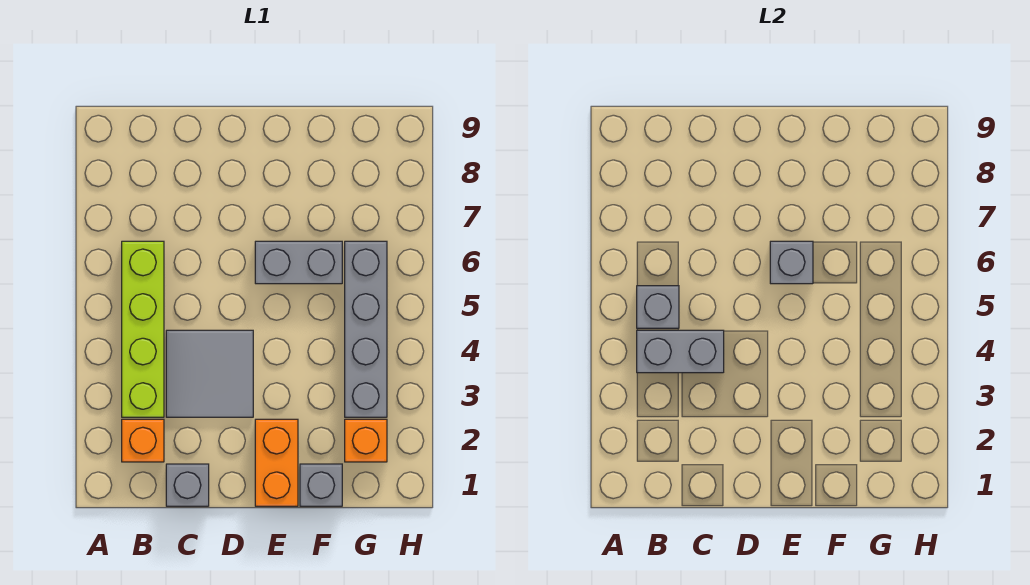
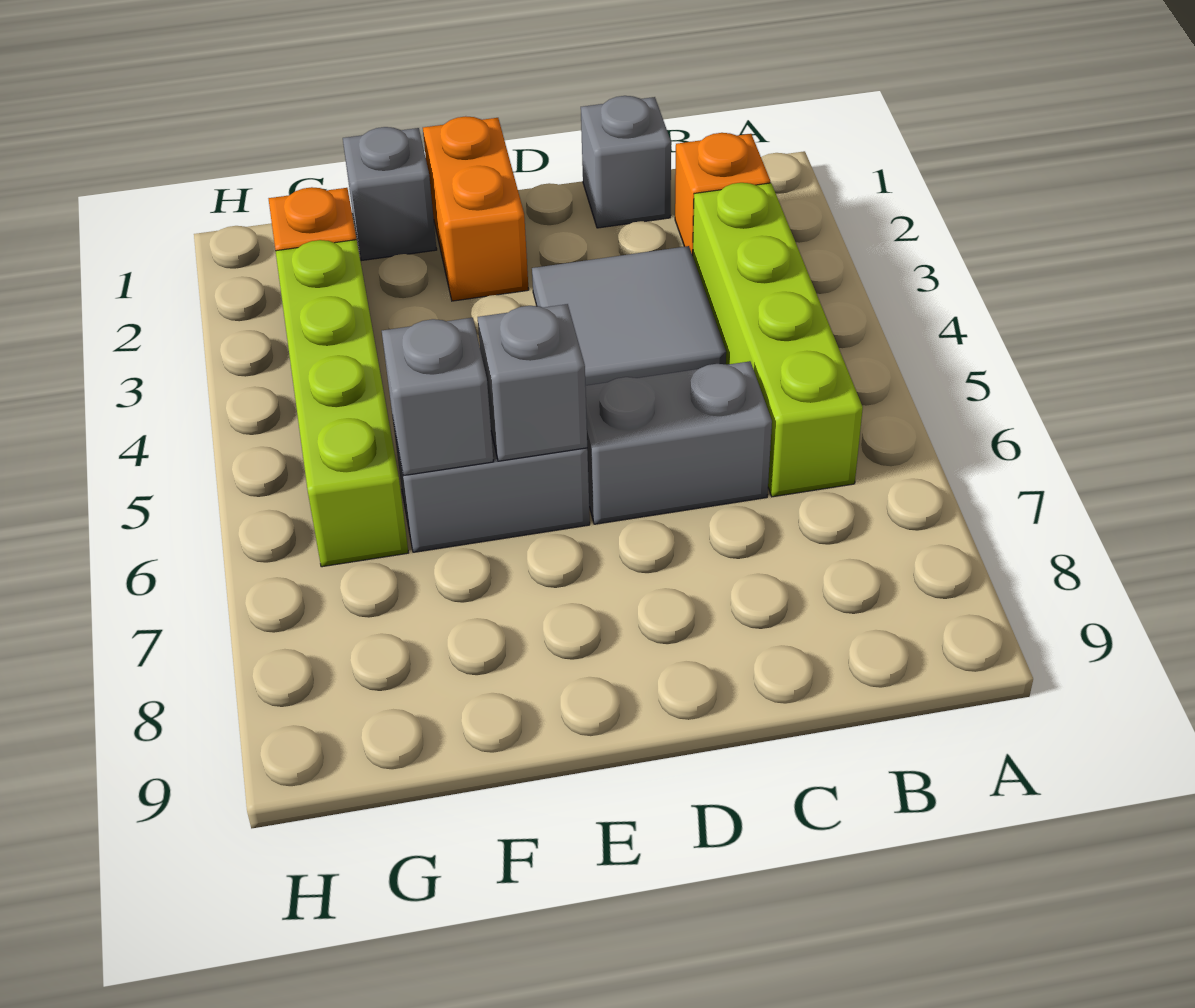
grey 1x2 brick [637,330,724,373] -> grey 1x2 brick moved to [585,361,772,524]
grey 1x1 brick [637,286,679,328] -> grey 1x1 brick moved to [382,318,494,476]
grey 1x4 brick [345,241,387,417] -> lime 1x4 brick [276,240,409,567]

